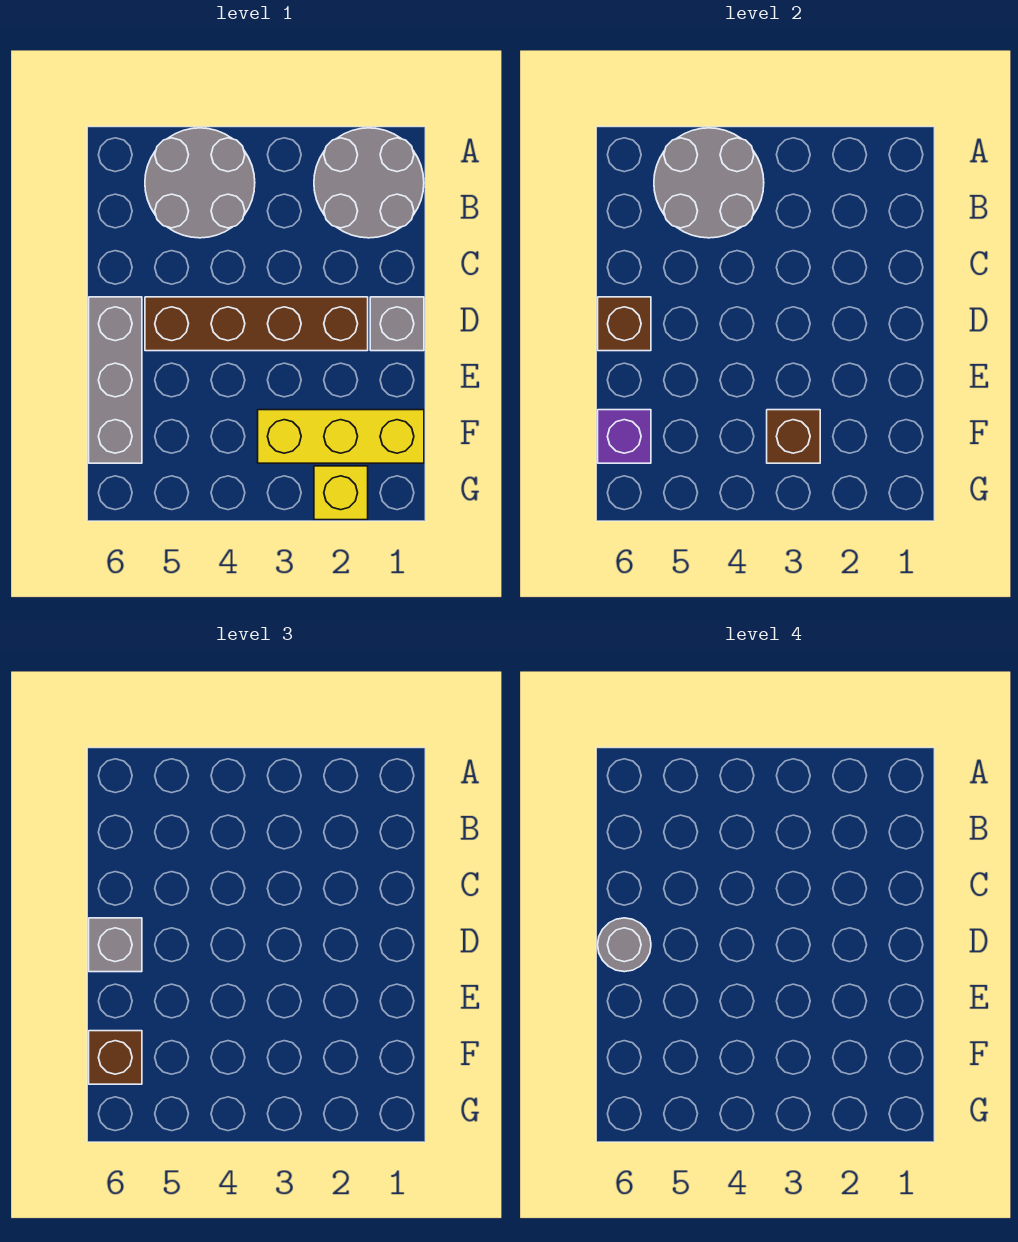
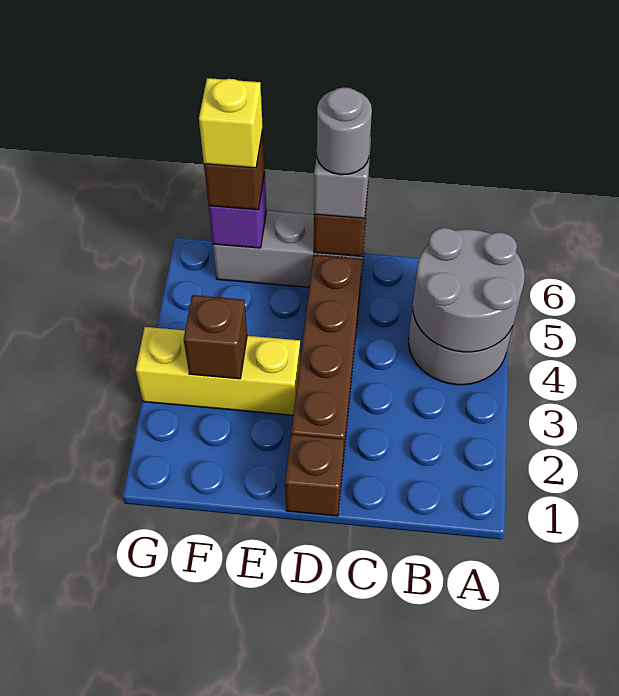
grey 2x2 round brick [314,128,424,238] -> none
grey 1x1 brick [370,297,424,351] -> brown 1x1 brick [285,435,344,516]
yellow 1x3 brick [258,410,424,463] -> yellow 1x3 brick turned to [136,327,300,415]
yellow 1x1 brick [314,466,368,520] -> yellow 1x1 brick moved to [199,78,263,168]

